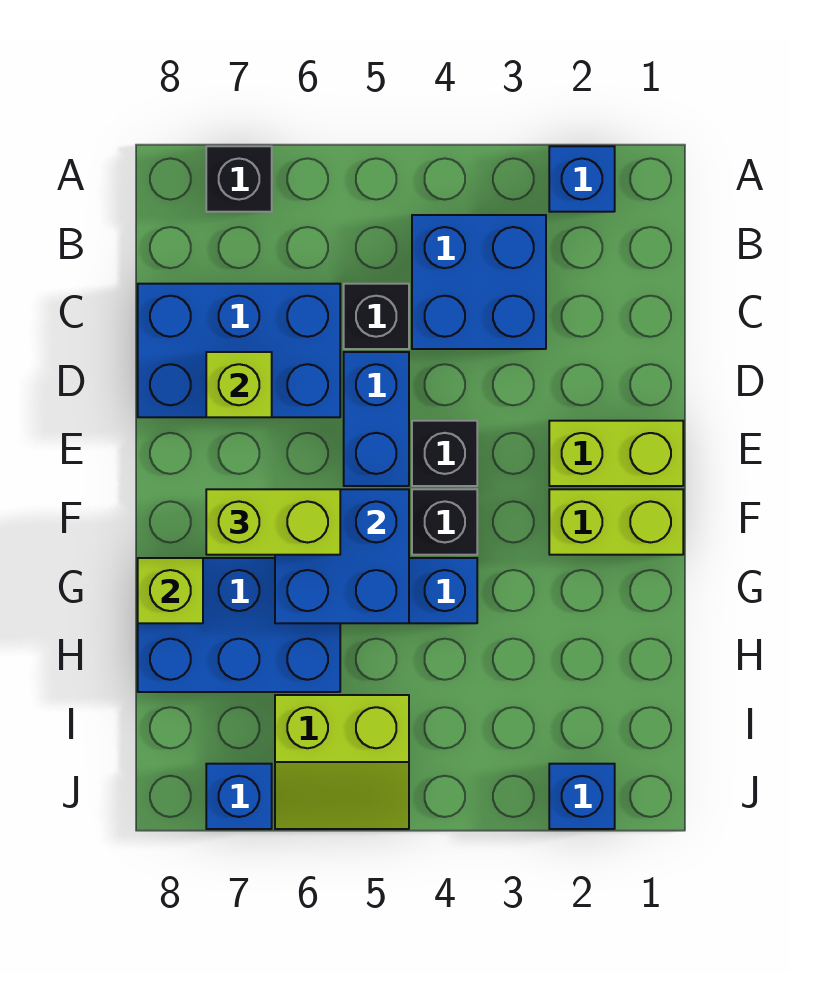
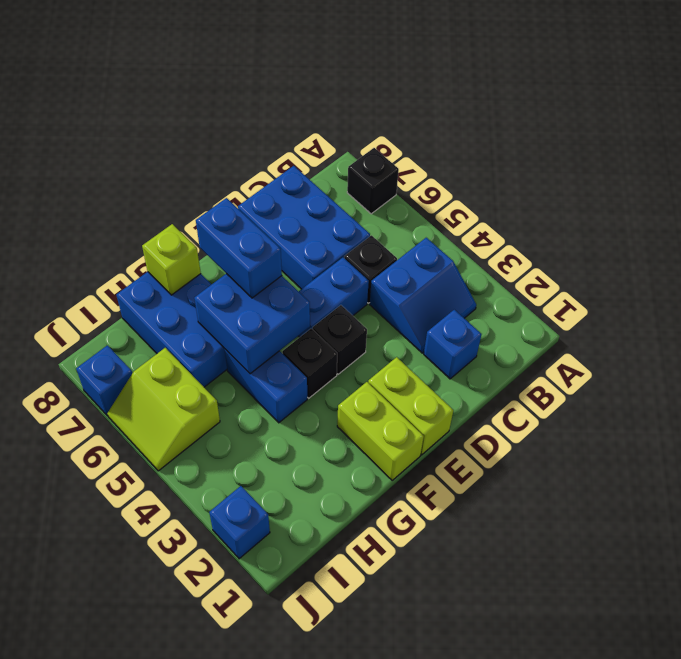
blue 1x1 brick [549,146,615,212] -> blue 1x1 brick moved to [424,310,482,379]
blue 2x2 brick [412,215,546,349] -> blue 2x2 slope [370,238,476,353]
lime 1x1 brick [206,352,272,417] -> none
lime 1x2 brick [206,489,340,555] -> blue 1x2 brick [196,198,282,298]

